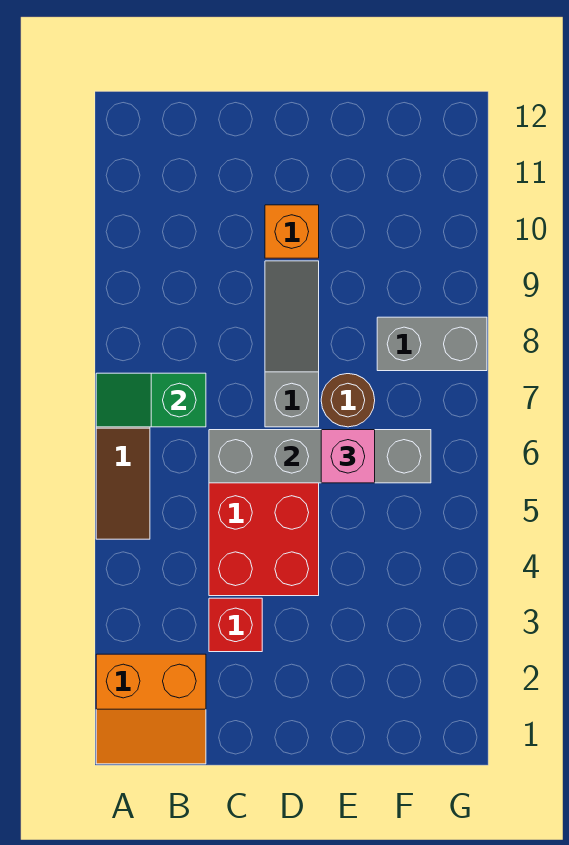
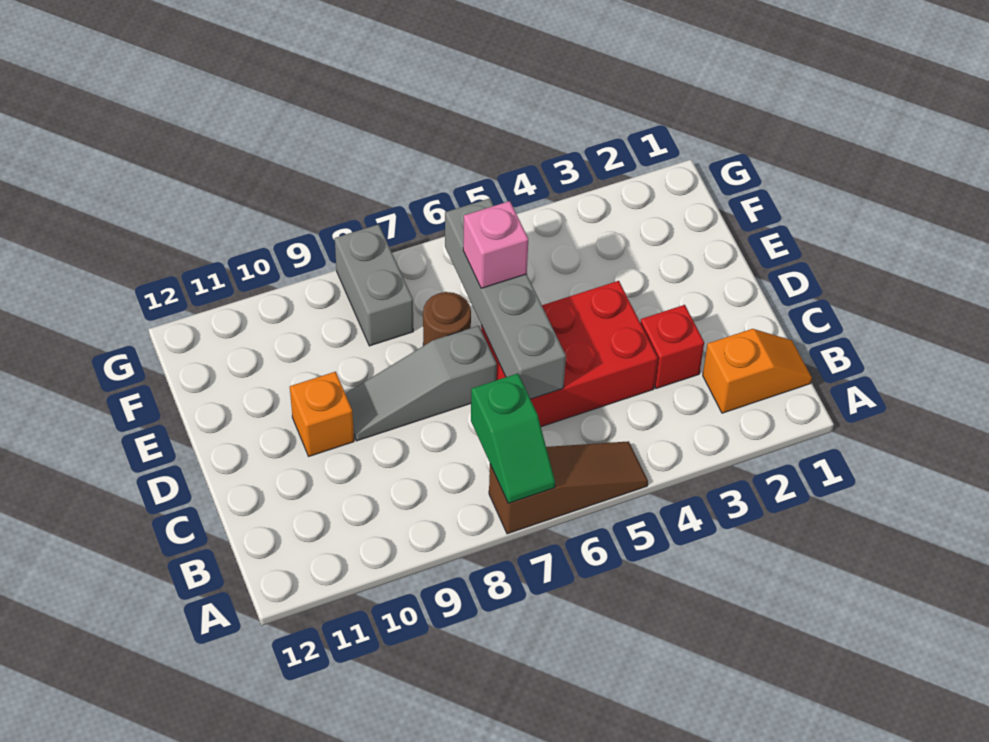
orange 2x2 slope [96,654,206,764] -> orange 1x2 slope [703,329,812,413]

